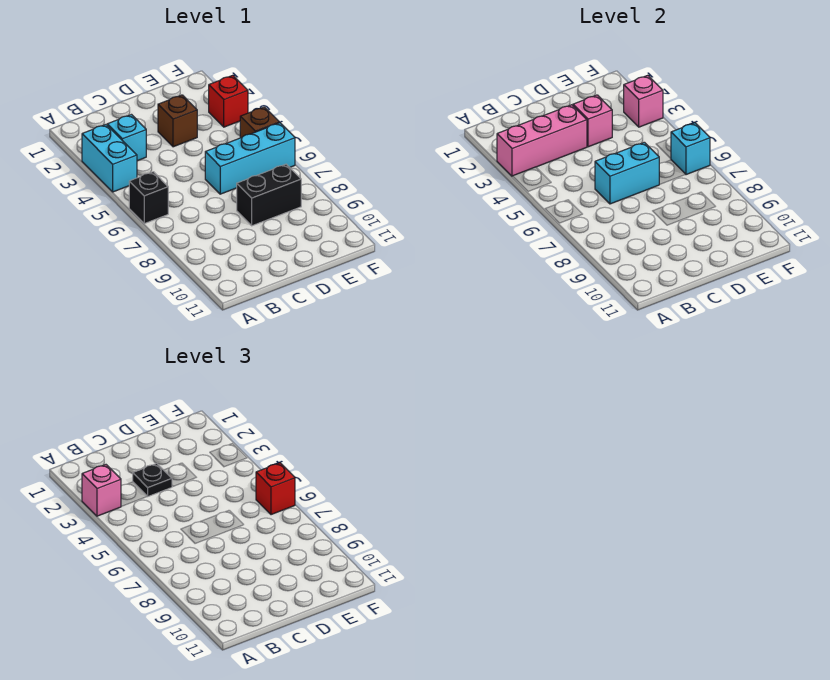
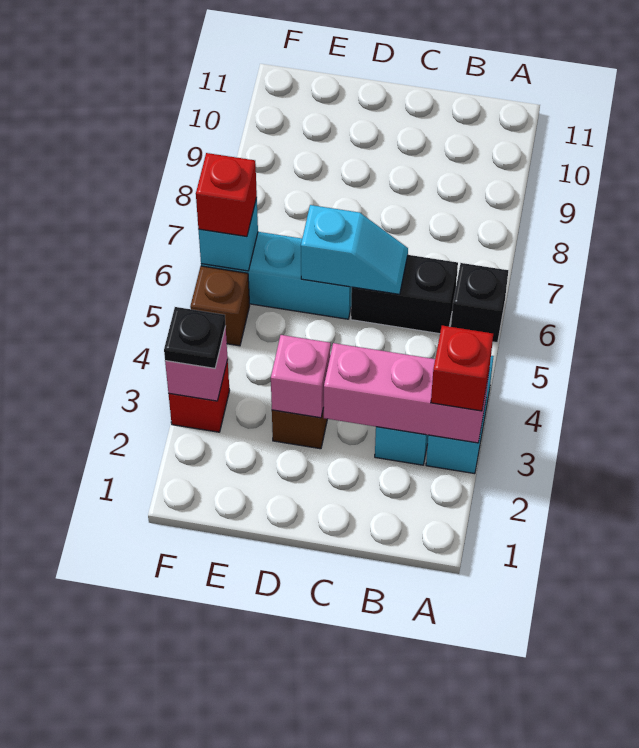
pink 1x1 brick [82,465,121,516] -> red 1x1 brick [431,326,493,411]
black 1x1 plate [133,463,172,496] -> black 1x1 plate moved to [164,307,226,368]
cyan 1x2 brick [595,142,660,204] -> cyan 1x2 slope [301,205,408,294]
black 1x2 brick [237,164,301,226] -> black 1x2 brick moved to [351,255,458,334]

